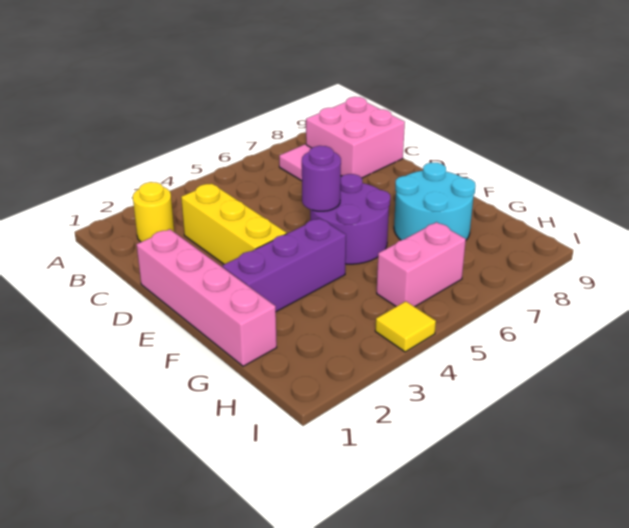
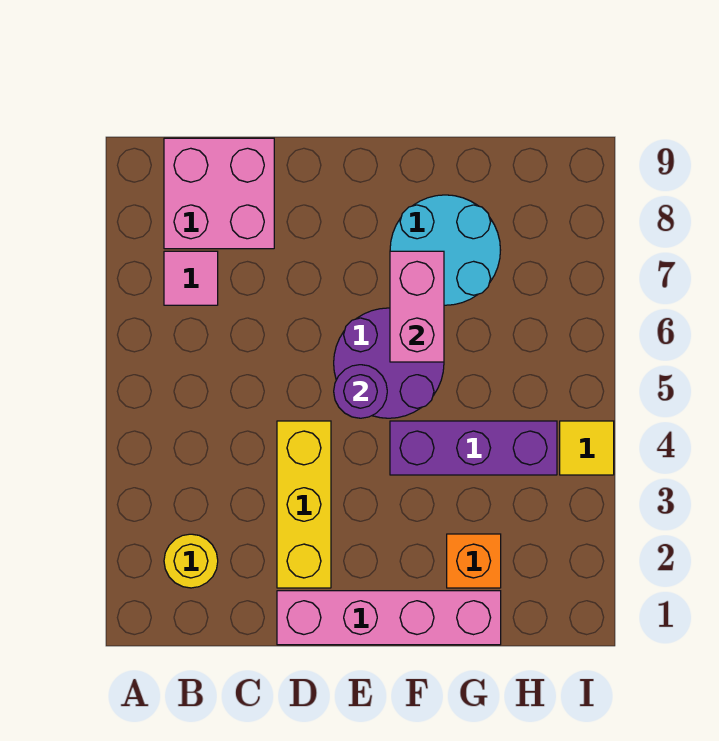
yellow 1x3 brick [181,183,287,264] -> yellow 1x3 brick turned to [277,421,331,588]
purple 1x3 brick [223,218,346,312] -> purple 1x3 brick turned to [390,421,557,475]
none -> orange 1x1 brick [447,534,501,588]
pink 1x2 brick [377,222,466,307] -> pink 1x2 brick moved to [390,251,444,362]

